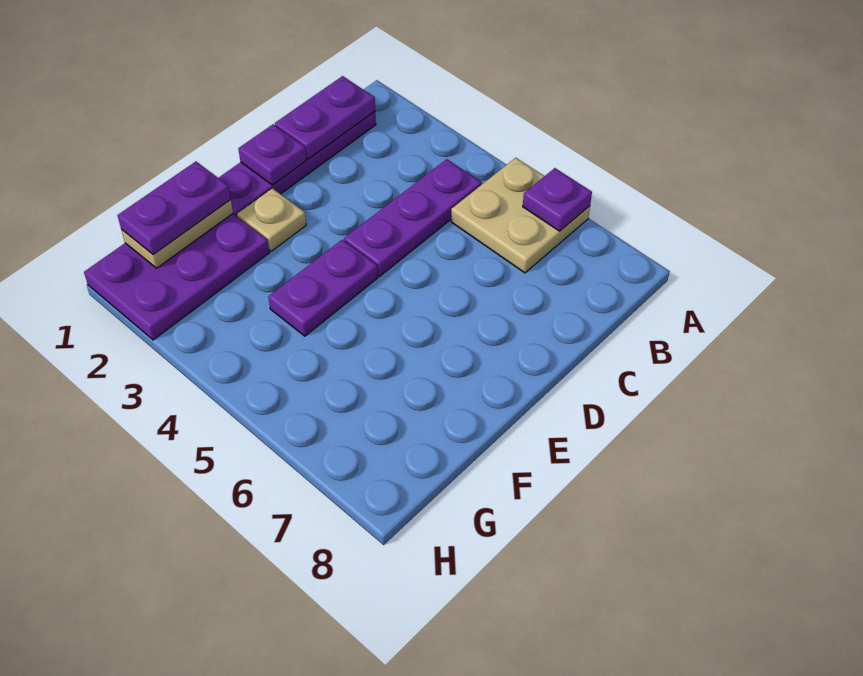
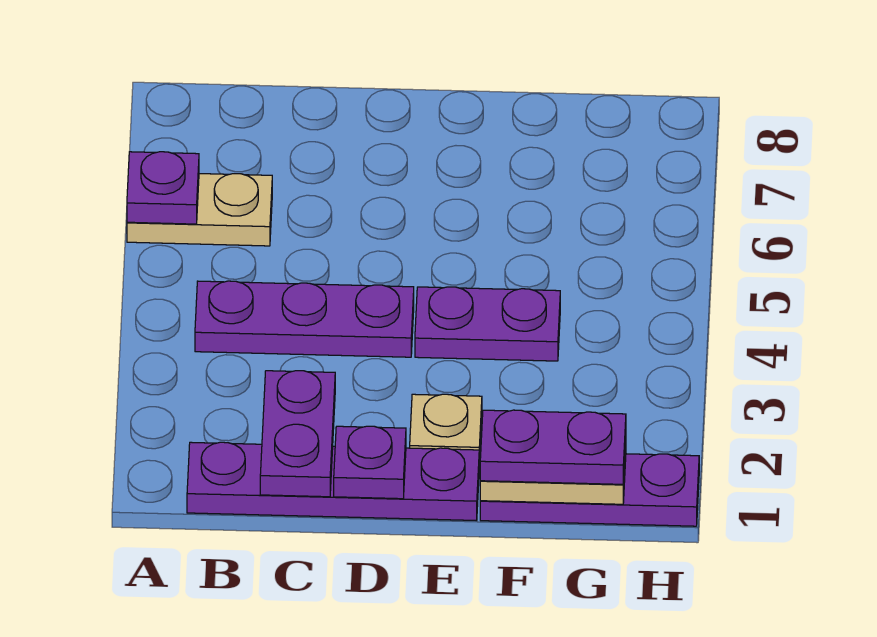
tan 2x2 plate [451,158,590,273] -> tan 1x2 plate [127,174,272,246]
purple 1x2 plate [275,76,375,159] -> purple 1x2 plate turned to [260,371,335,497]
purple 2x3 plate [84,214,270,340] -> purple 1x3 plate [480,454,699,526]

